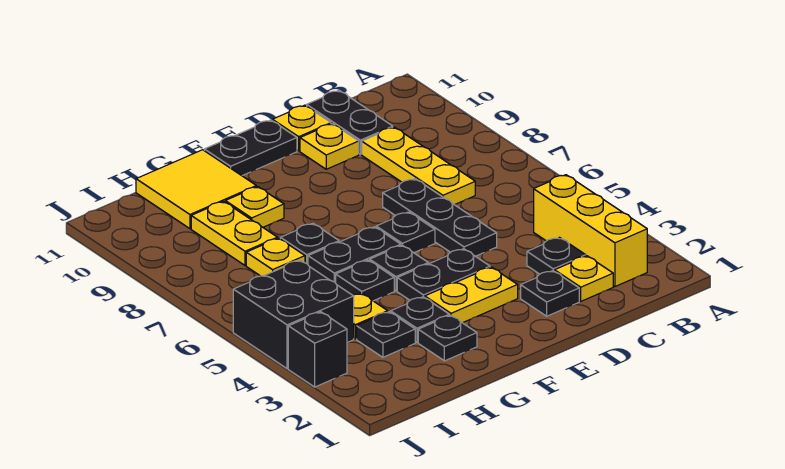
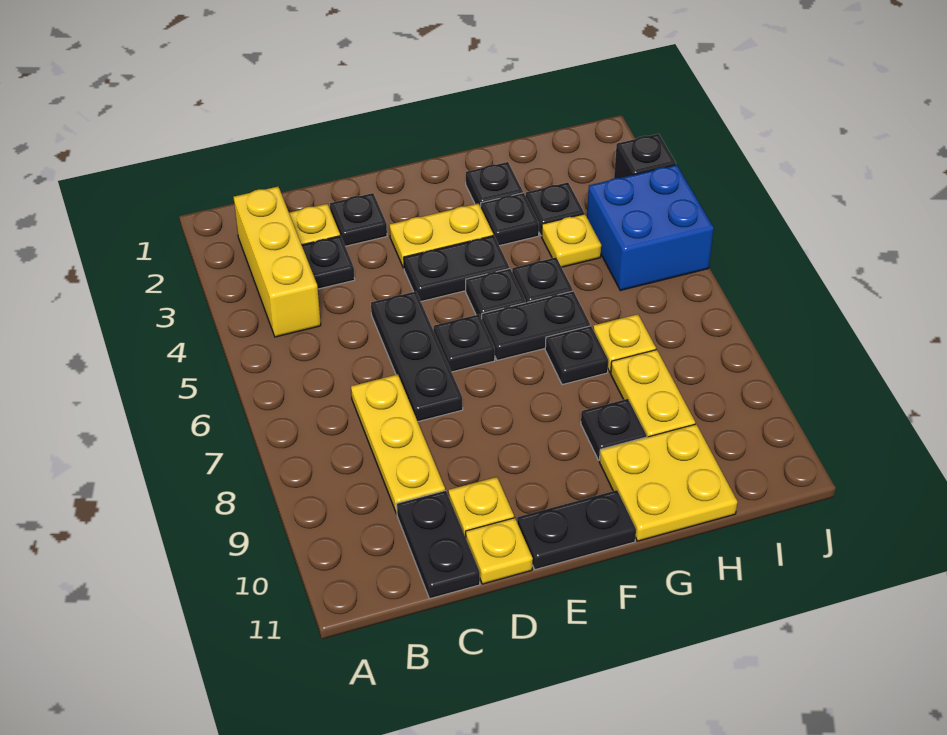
yellow 1x1 plate [225,187,284,227] -> black 1x1 plate [581,399,646,460]
yellow 2x2 tile [136,150,256,229] -> yellow 2x2 plate [599,424,737,541]
black 2x2 brick [233,260,354,369] -> blue 2x2 brick [587,165,714,290]

